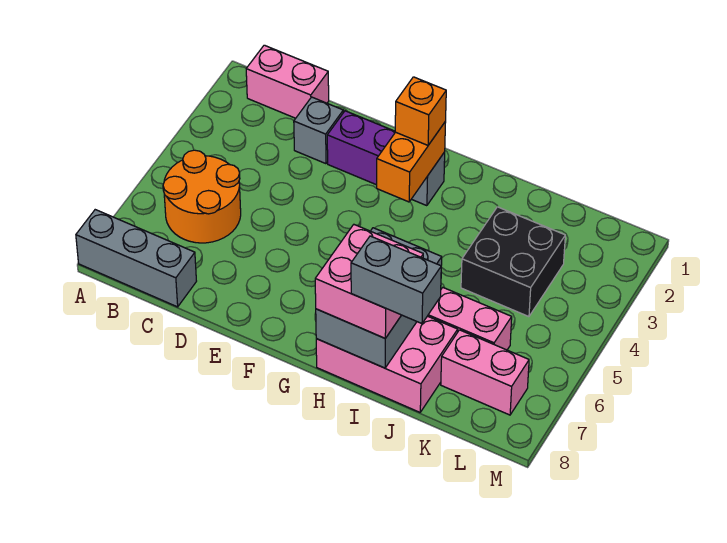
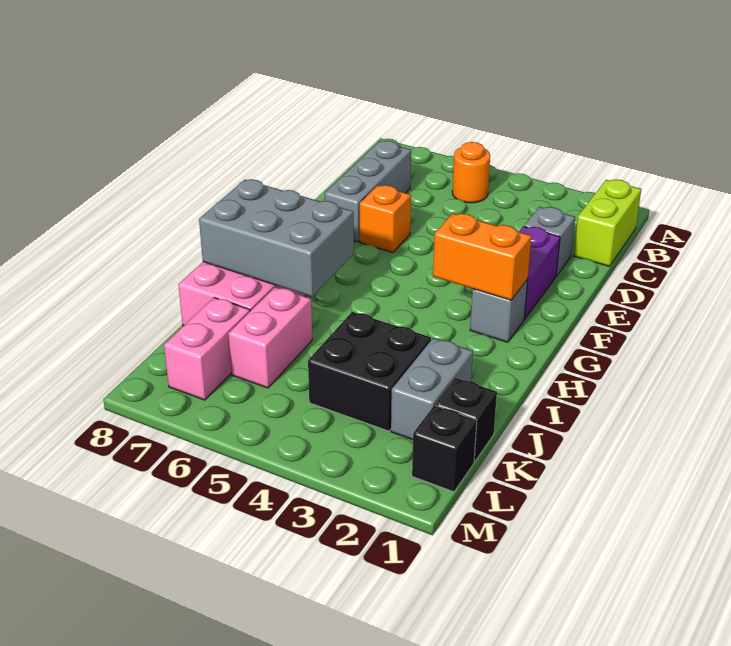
grey 1x3 brick [76,210,196,307] -> grey 1x3 brick moved to [324,141,411,242]
pink 1x2 brick [246,45,329,118] -> lime 1x2 brick [574,179,641,266]
orange 2x2 round brick [163,150,241,243] -> orange 1x1 round brick [452,142,490,203]
orange 1x1 brick [395,77,446,145] -> orange 1x1 brick moved to [360,185,411,253]
pink 2x2 brick [315,225,423,338] -> none
grey 1x2 brick [351,236,441,324] -> grey 1x2 brick moved to [391,338,473,440]
none -> black 1x1 brick [435,378,497,462]
none -> black 1x1 brick [412,405,477,492]

